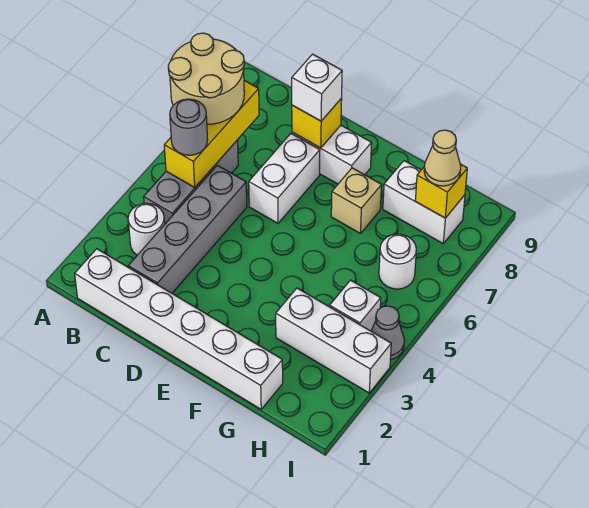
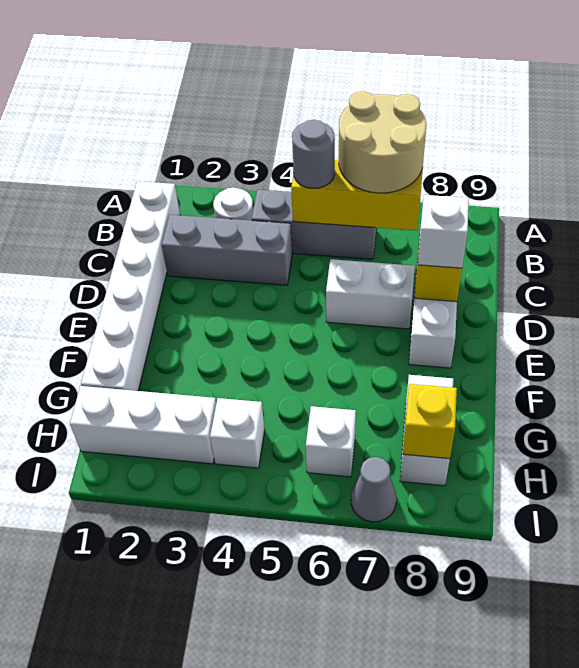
grey 1x4 brick [128,165,247,293] -> grey 1x3 brick [162,215,292,285]
tan 1x1 brick [331,168,382,234] -> none
white 1x3 brick [276,288,391,393] -> white 1x3 brick turned to [70,386,216,464]
white 1x1 round brick [379,234,416,289] -> white 1x1 brick [306,406,356,477]
tan 1x1 cone [424,130,461,186] -> none
grey 1x1 cone [371,306,404,360] -> grey 1x1 cone moved to [351,457,397,522]

